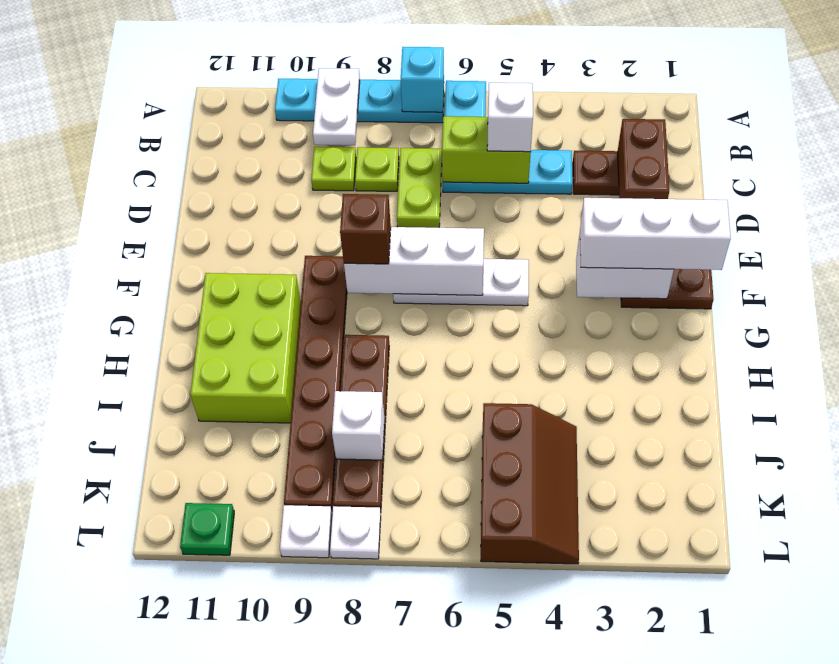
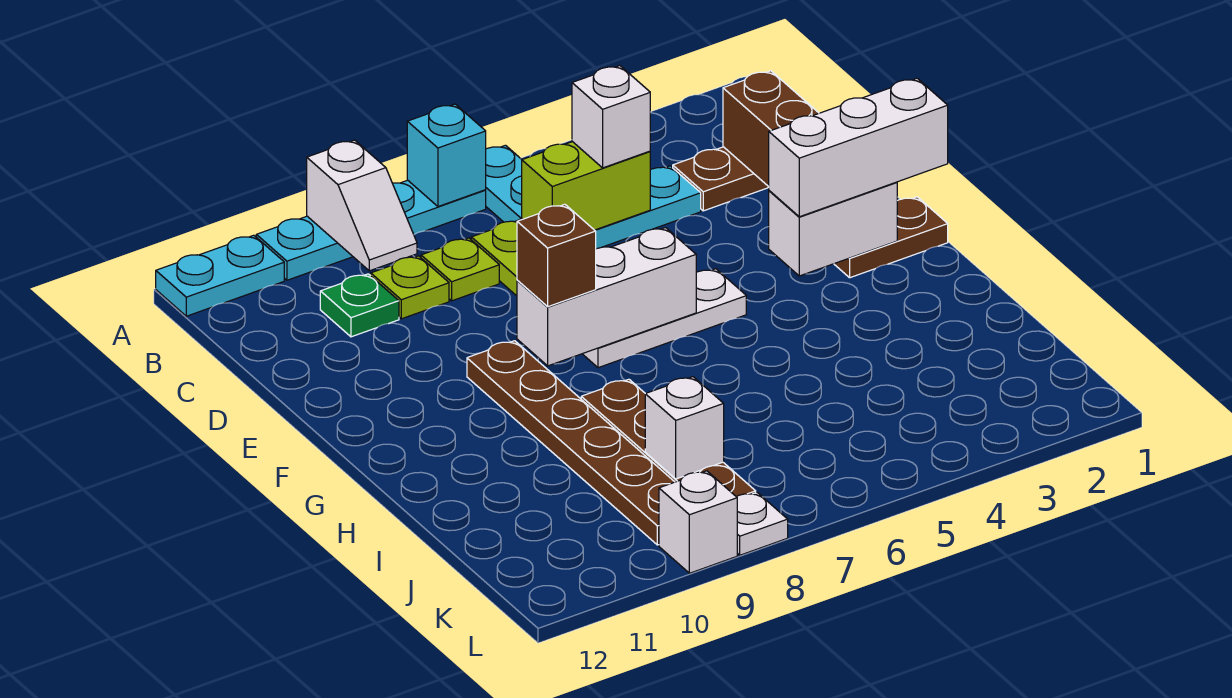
white 1x2 plate [313,68,360,145] -> white 1x2 slope [307,140,417,271]
none -> cyan 1x2 plate [156,235,284,316]
lime 2x3 brick [190,273,301,423] -> none
brown 2x3 slope [481,403,579,564] -> none
white 1x1 plate [280,505,332,558] -> white 1x1 brick [659,471,737,573]
green 1x1 plate [180,503,234,555] -> green 1x1 plate moved to [320,274,399,337]

